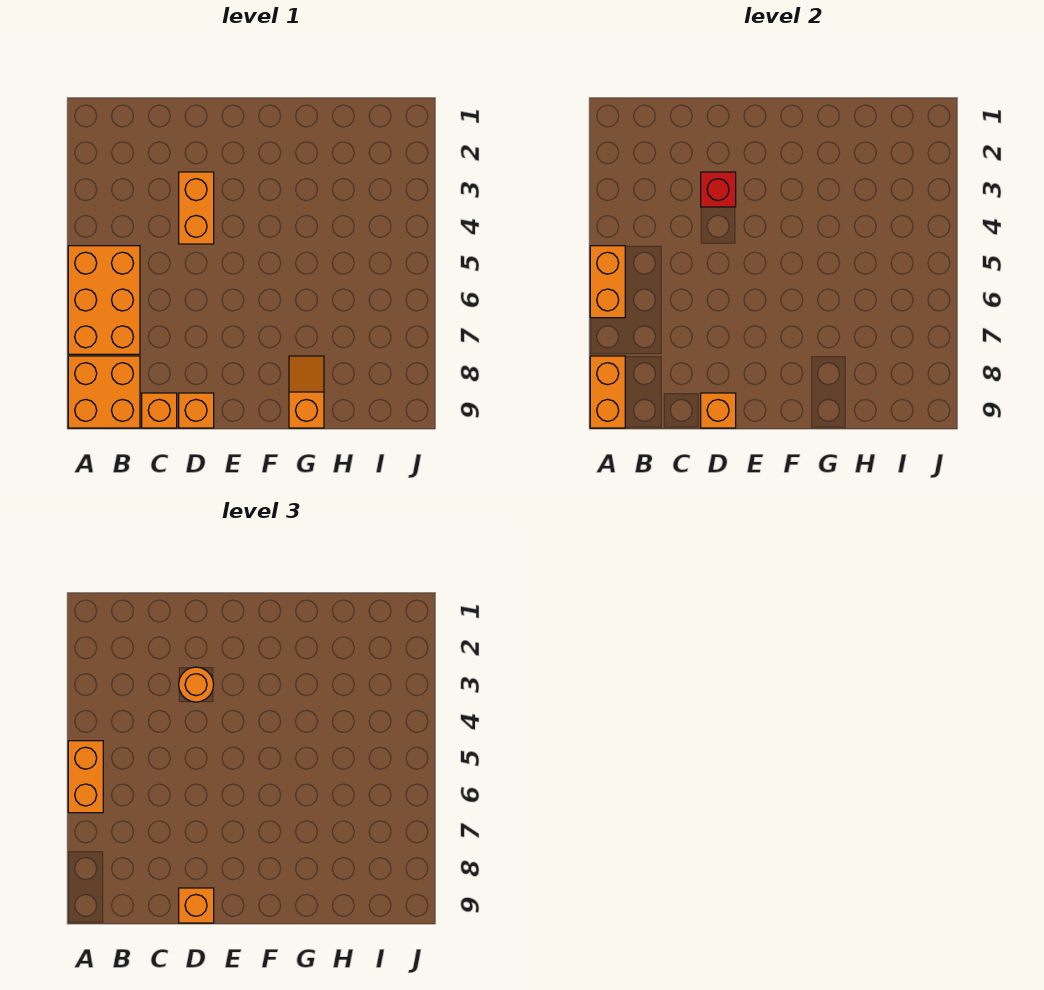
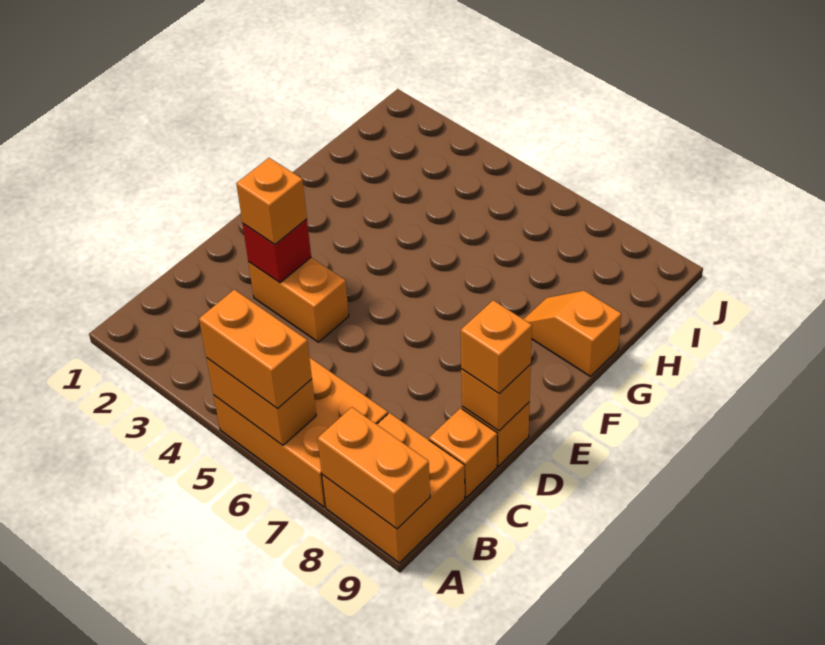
orange 1x1 round brick [179,667,214,702] -> orange 1x1 brick [236,158,307,244]

